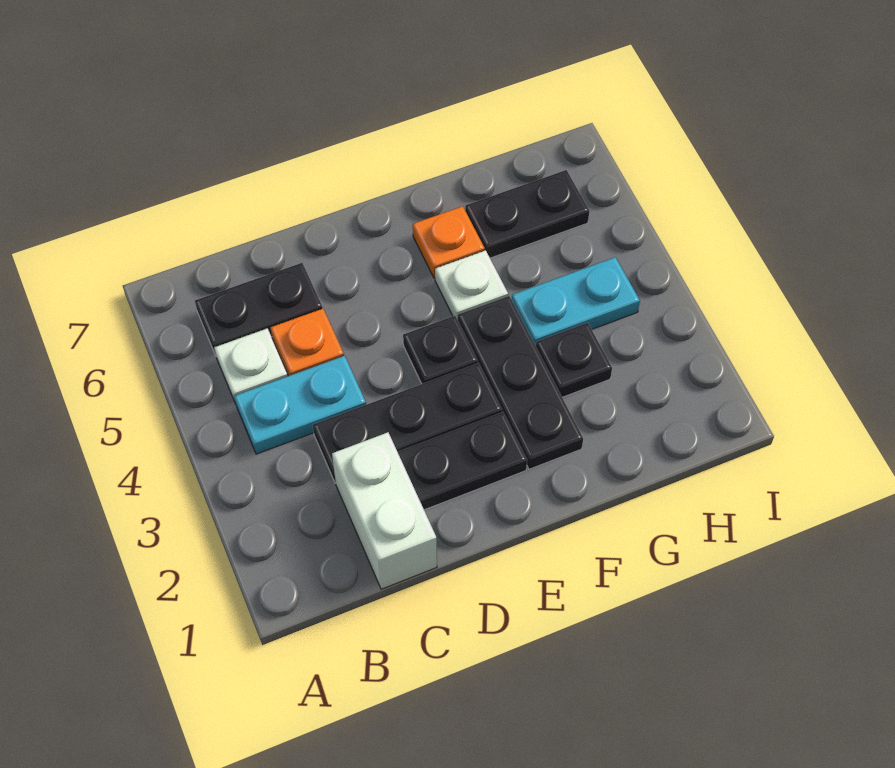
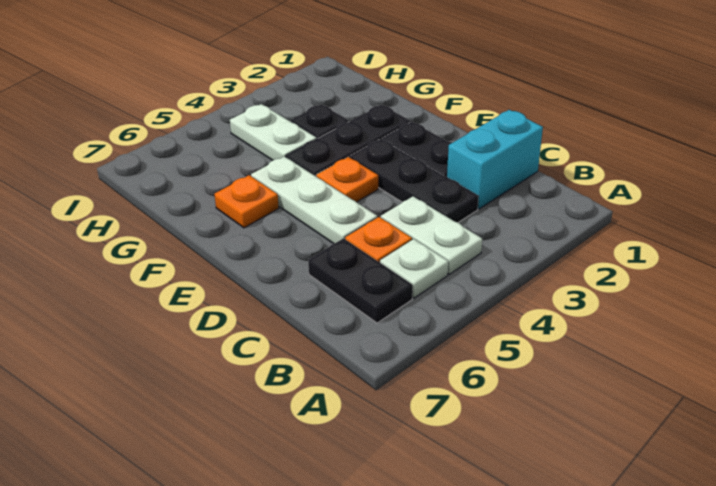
cyan 1x2 plate [234,356,366,454] -> white 1x2 plate [381,196,482,274]
white 1x2 brick [332,432,437,589] -> cyan 1x2 brick [447,110,543,209]
black 1x1 plate [403,316,478,384] -> orange 1x1 plate [316,157,378,202]
white 1x1 plate [435,250,508,320] -> white 1x3 plate [251,156,377,244]
cyan 1x2 plate [512,257,640,346] -> white 1x2 plate [230,104,317,160]
black 1x2 plate [465,170,589,258] -> none

